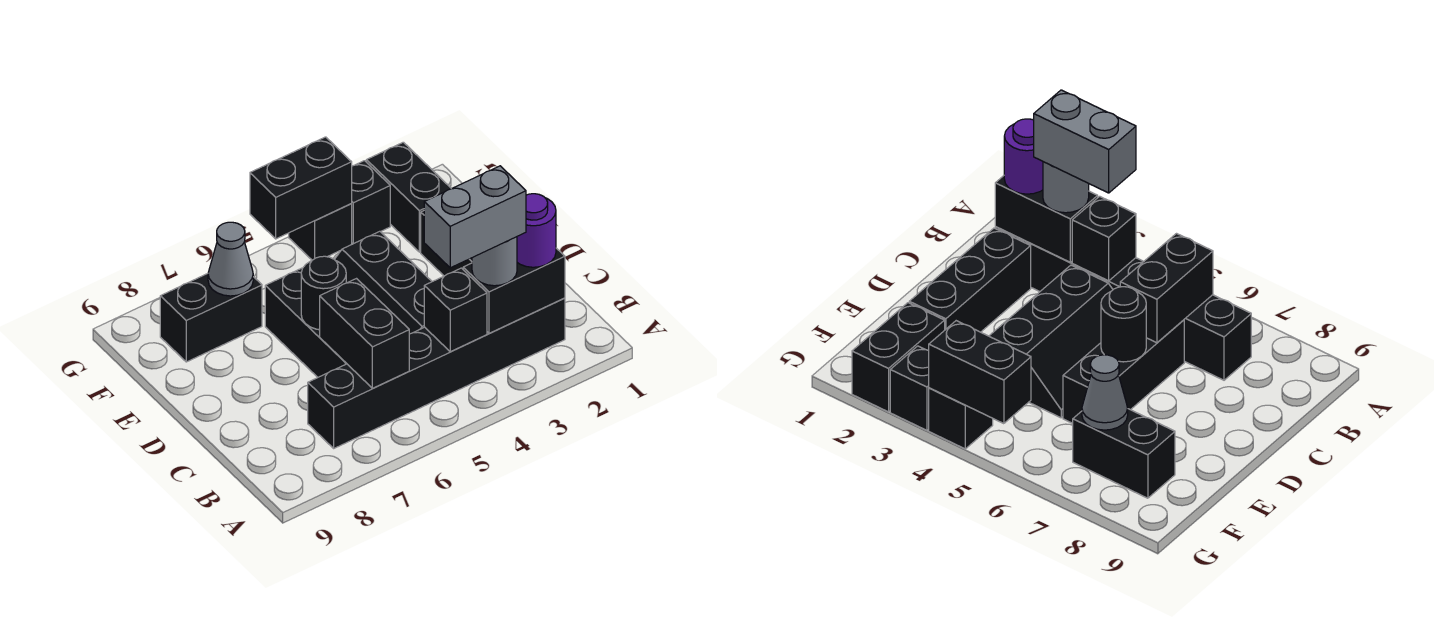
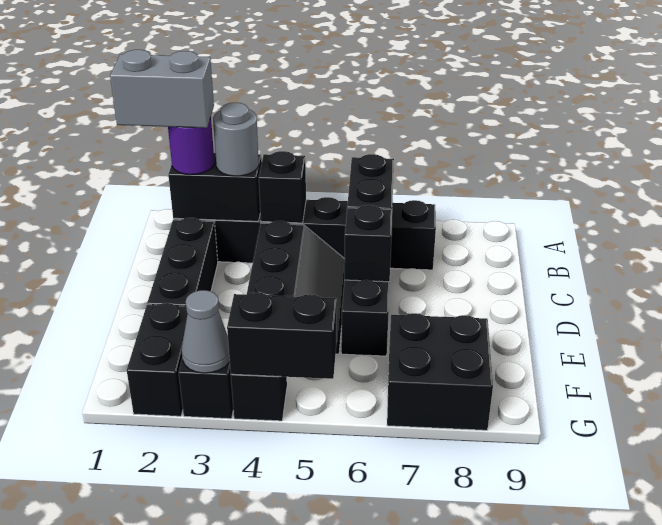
grey 1x2 brick [424,166,526,268] -> grey 1x2 brick moved to [110,50,214,128]
black 1x1 round brick [301,256,346,330] -> black 1x1 brick [344,205,392,282]
black 1x2 brick [160,274,262,362] -> black 2x2 brick [387,313,493,430]
grey 1x1 cone [208,222,253,296] -> grey 1x1 cone moved to [182,290,230,373]

